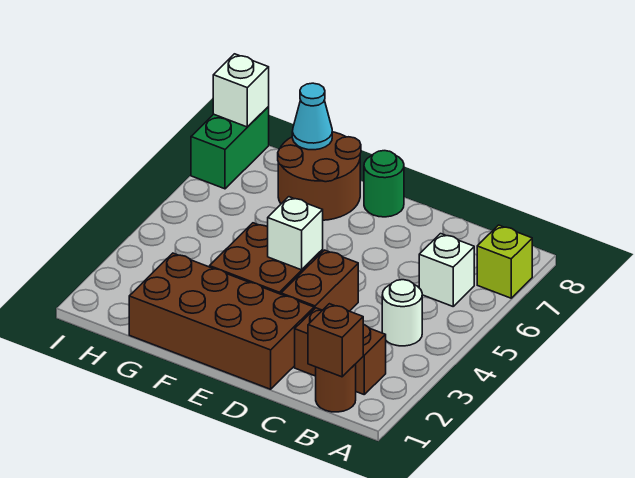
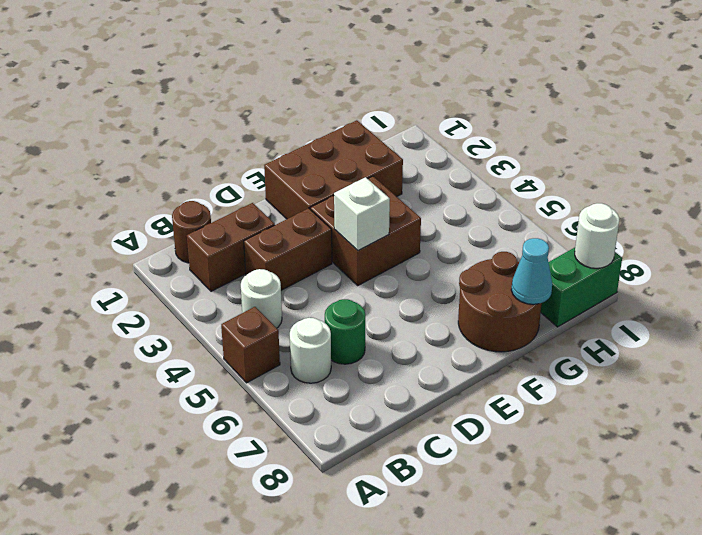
lime 1x1 brick [477,225,532,298] -> none
brown 1x1 brick [308,304,363,377] -> brown 1x1 brick moved to [221,307,280,383]
white 1x1 brick [419,234,474,306] -> white 1x1 round brick [290,318,331,383]
brown 2x4 brick [129,253,314,389] -> brown 2x3 brick [264,120,403,219]
brown 1x2 brick [281,250,358,311] -> brown 1x2 brick turned to [244,208,332,290]
green 1x1 round brick [364,151,404,217] -> green 1x1 round brick moved to [325,299,365,364]
green 1x2 brick [191,107,269,189] -> green 1x2 brick turned to [541,248,622,327]
white 1x1 brick [213,54,269,127] -> white 1x1 round brick [575,203,619,268]

